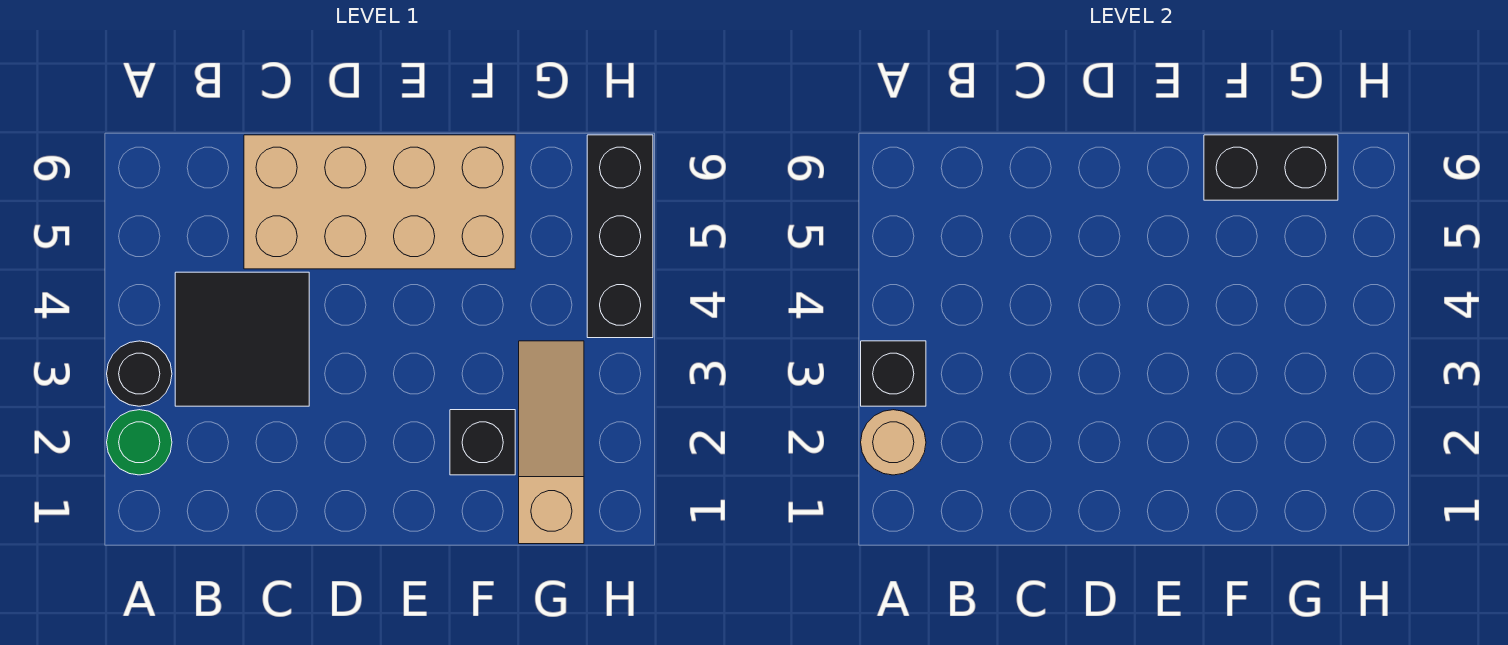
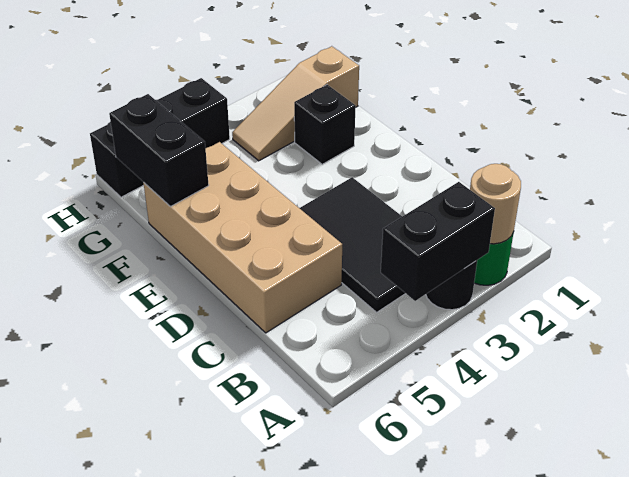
black 1x1 brick [861,341,926,406] -> black 1x2 brick [381,182,495,301]
black 2x2 tile [175,272,309,406] -> black 2x3 tile [300,177,406,312]

